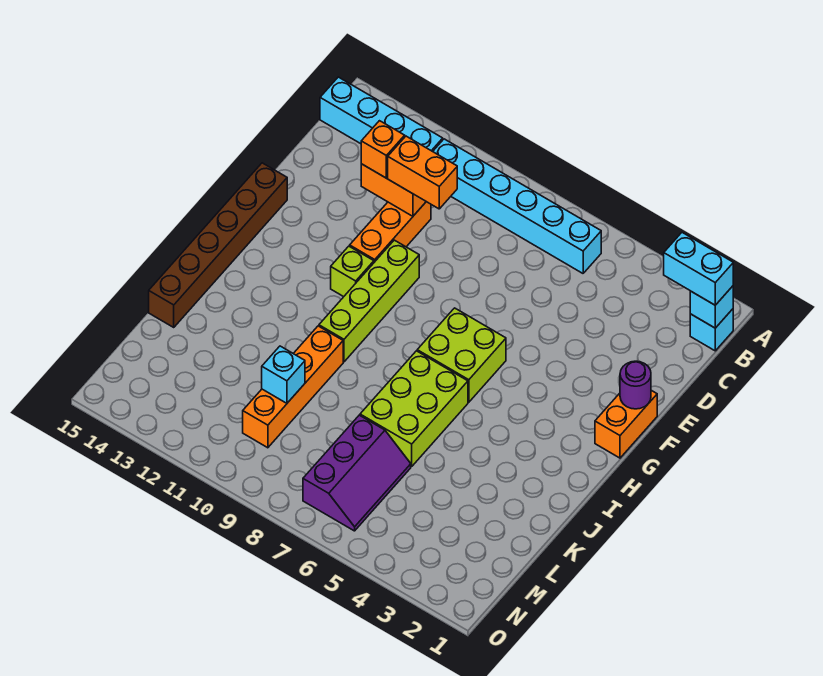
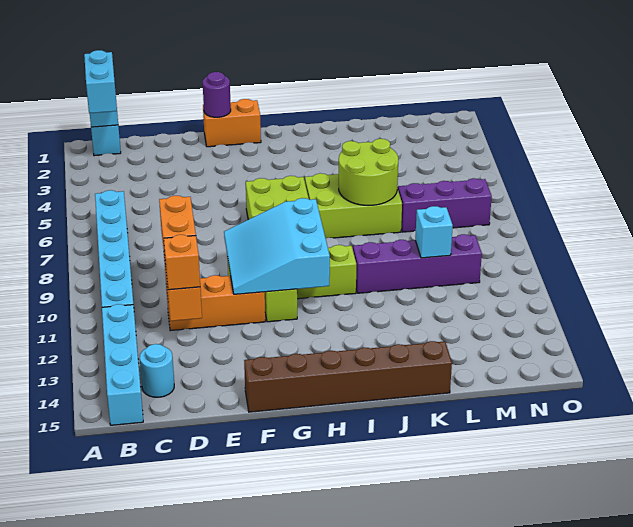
none -> cyan 1x1 round brick [140,344,174,397]
none -> cyan 3x3 slope [224,198,330,294]
none -> lime 2x2 round brick [339,139,398,205]
orange 1x4 brick [243,326,343,448] -> purple 1x4 brick [353,234,482,293]

